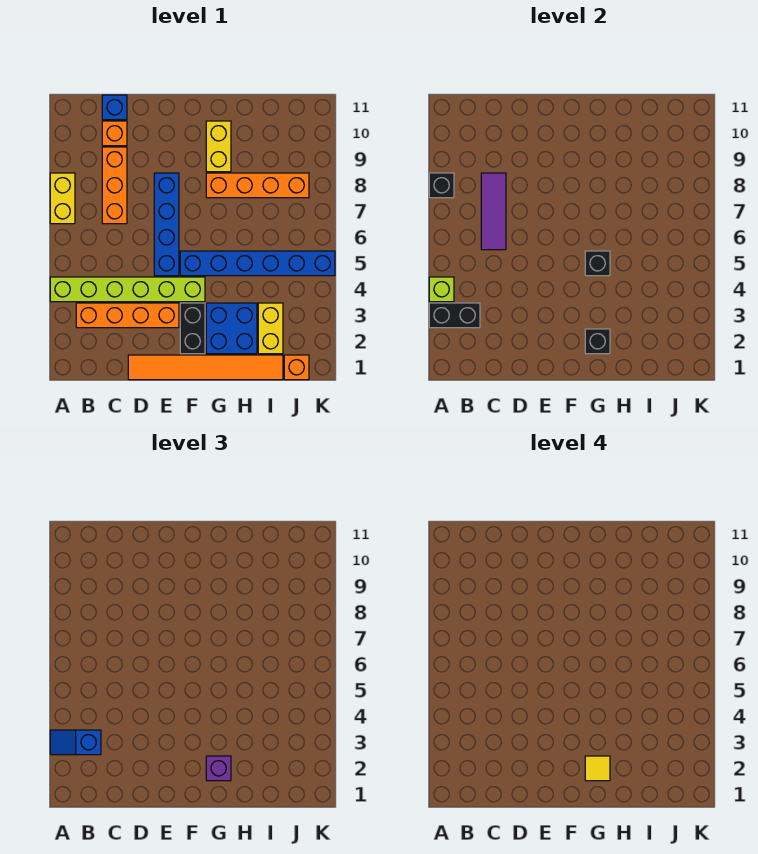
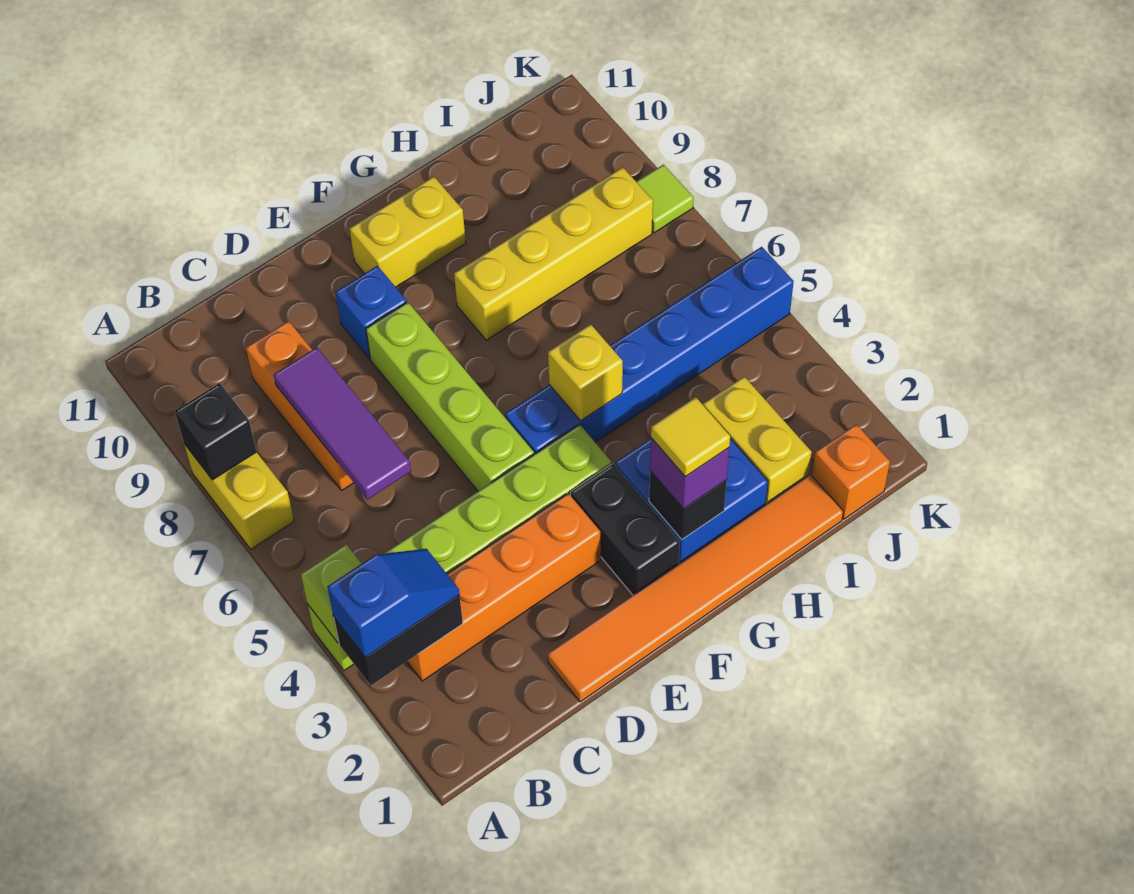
blue 1x2 slope [50,730,101,755] -> blue 1x2 slope turned to [327,549,460,657]
orange 1x1 brick [102,121,127,146] -> none
blue 1x1 brick [102,95,127,120] -> blue 1x1 brick moved to [336,266,407,359]
blue 1x4 brick [154,173,179,276] -> lime 1x4 brick [366,302,534,491]
black 1x1 brick [585,251,610,276] -> yellow 1x1 brick [548,324,623,421]
orange 1x4 brick [206,173,309,198] -> yellow 1x4 brick [454,167,653,340]
yellow 1x2 brick [206,121,231,172] -> yellow 1x2 brick turned to [350,176,466,287]
none -> lime 1x1 tile [636,165,694,233]

